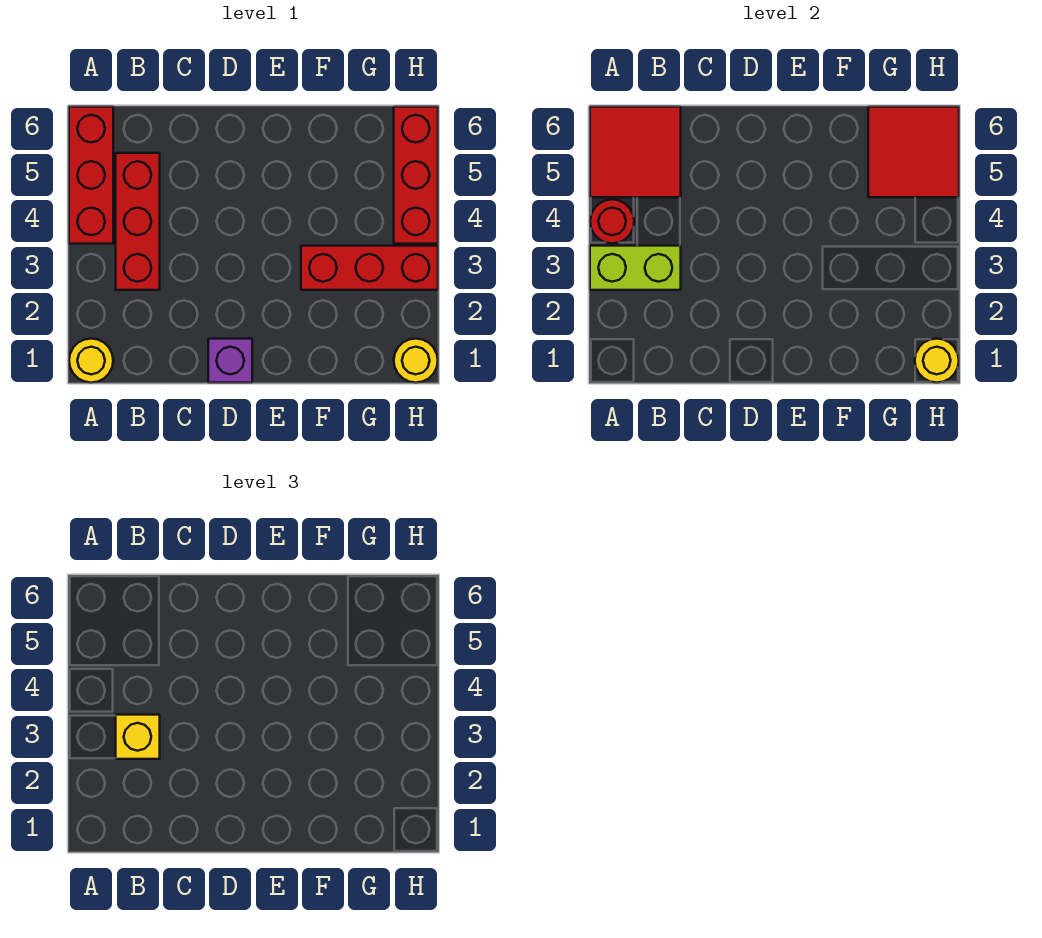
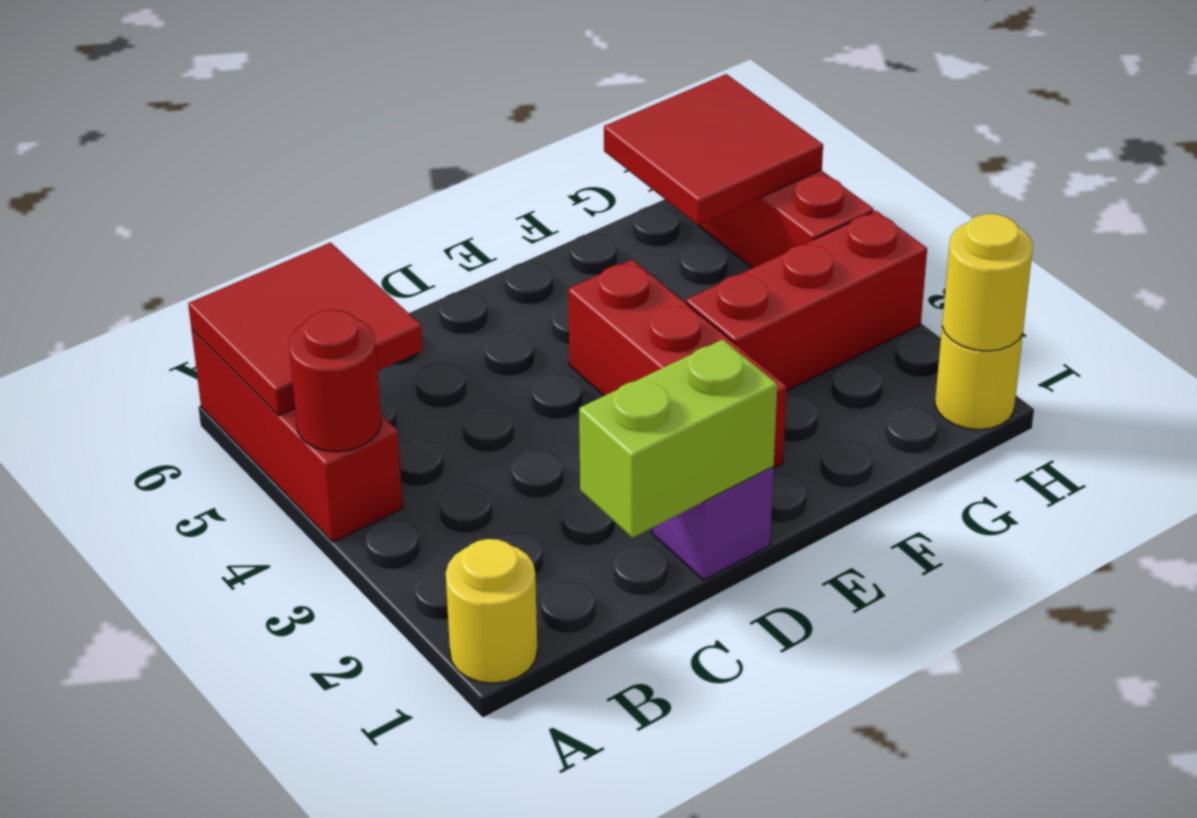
lime 1x2 brick [590,246,681,290] -> lime 1x2 brick moved to [579,339,777,538]
red 1x3 brick [116,153,160,290] -> red 1x3 brick moved to [568,260,787,468]
yellow 1x1 brick [116,715,160,759] -> none

